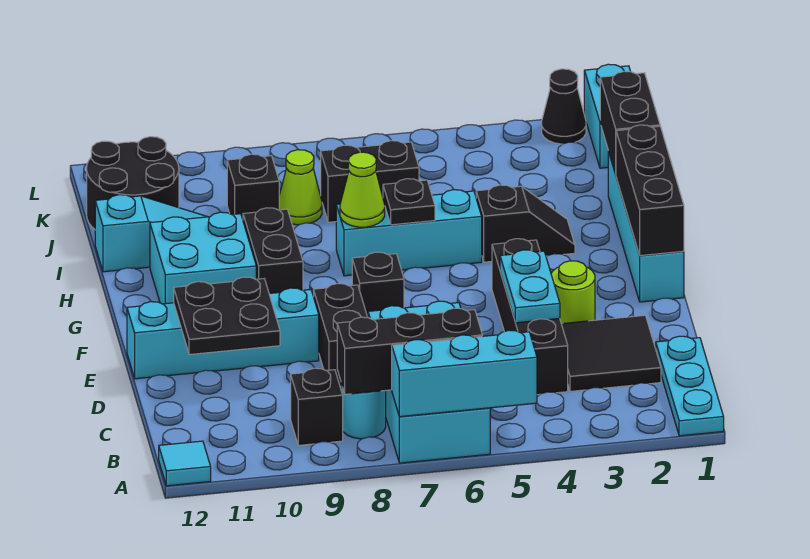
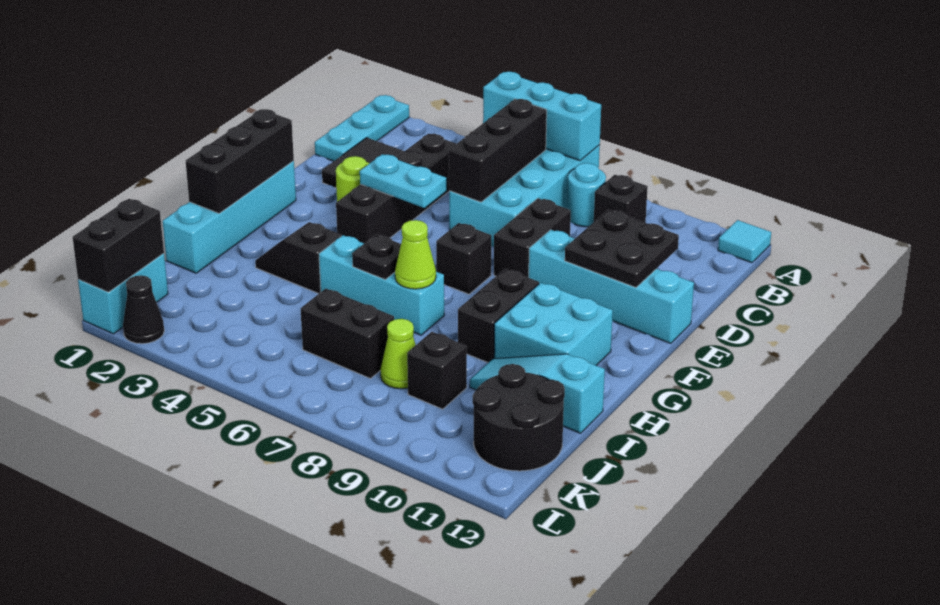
black 1x3 brick [337,308,482,394] -> black 1x3 brick turned to [449,99,547,202]
cyan 1x2 plate [500,250,560,323] -> cyan 1x2 plate turned to [360,154,447,208]
black 1x2 brick [600,71,660,175] -> black 1x2 brick moved to [73,199,164,292]

